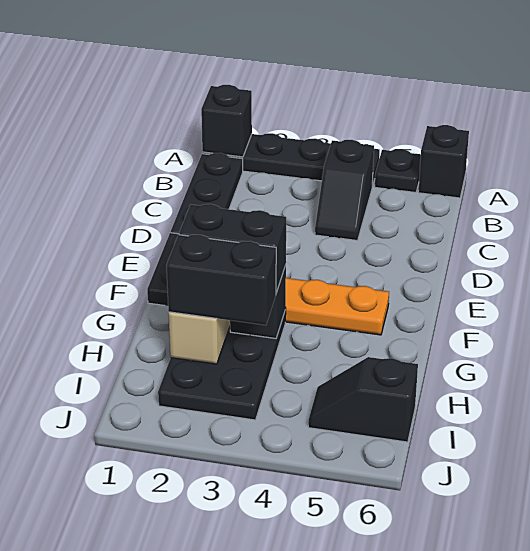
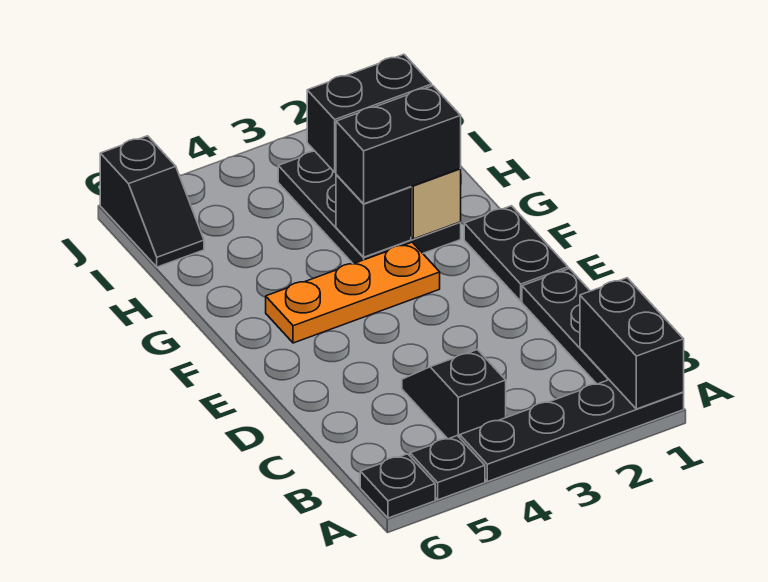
black 1x1 brick [201,85,252,157] -> black 1x2 brick [580,278,684,409]
black 1x1 brick [418,125,469,198] -> black 1x1 plate [360,454,435,518]
black 1x2 slope [308,357,418,442] -> black 1x2 slope turned to [100,136,204,267]

